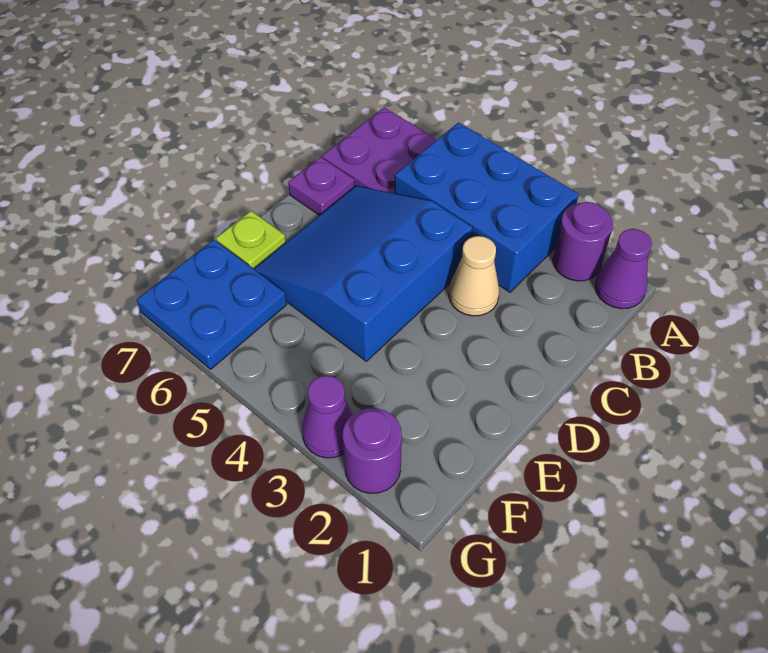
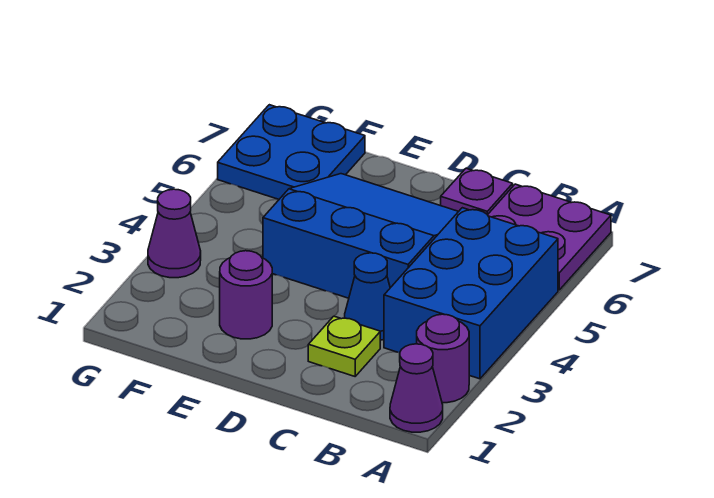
tan 1x1 cone [449,236,500,316] -> blue 1x1 cone [345,253,390,340]
lime 1x1 plate [216,211,286,269] -> lime 1x1 plate moved to [308,316,380,376]
purple 1x1 round brick [343,408,402,493] -> purple 1x1 round brick moved to [220,251,272,339]

